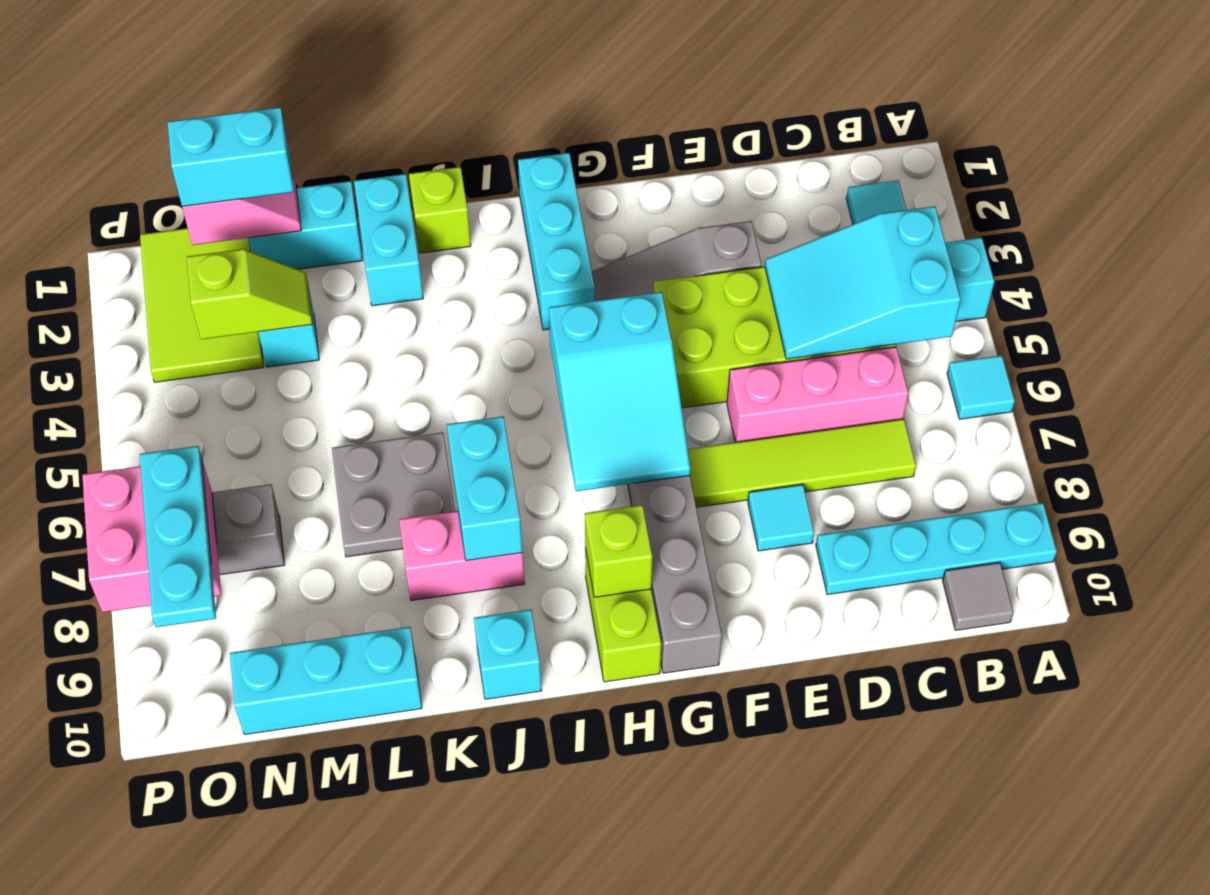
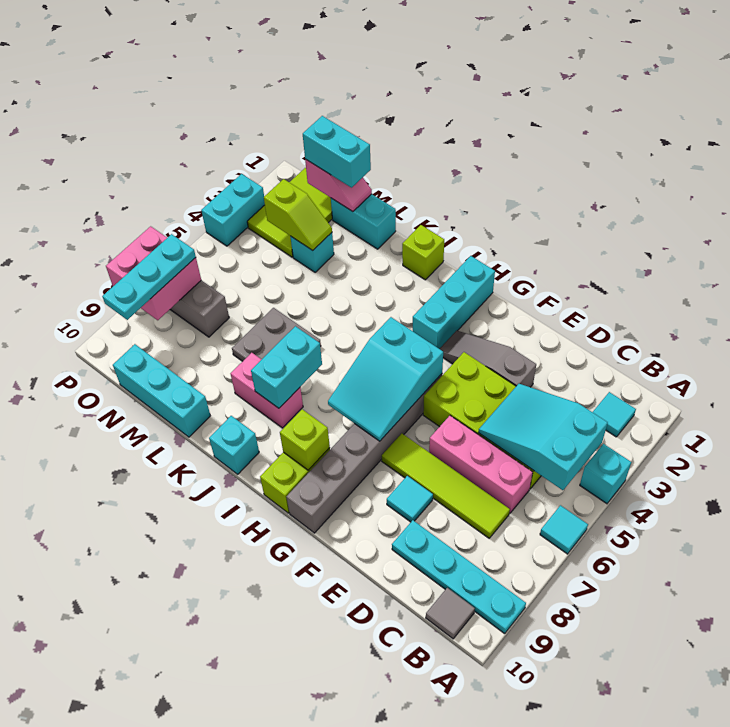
cyan 1x2 brick [354,174,423,306] -> cyan 1x2 brick moved to [201,174,265,246]

